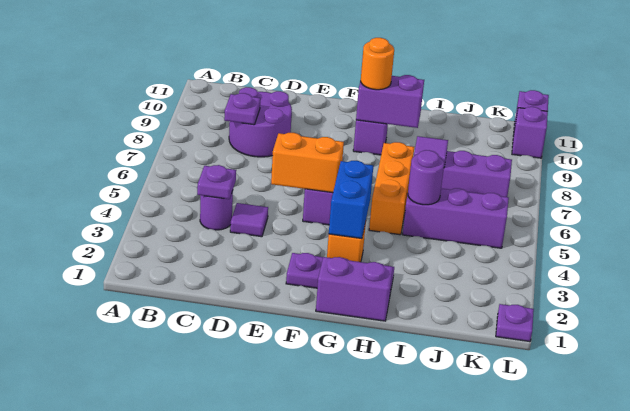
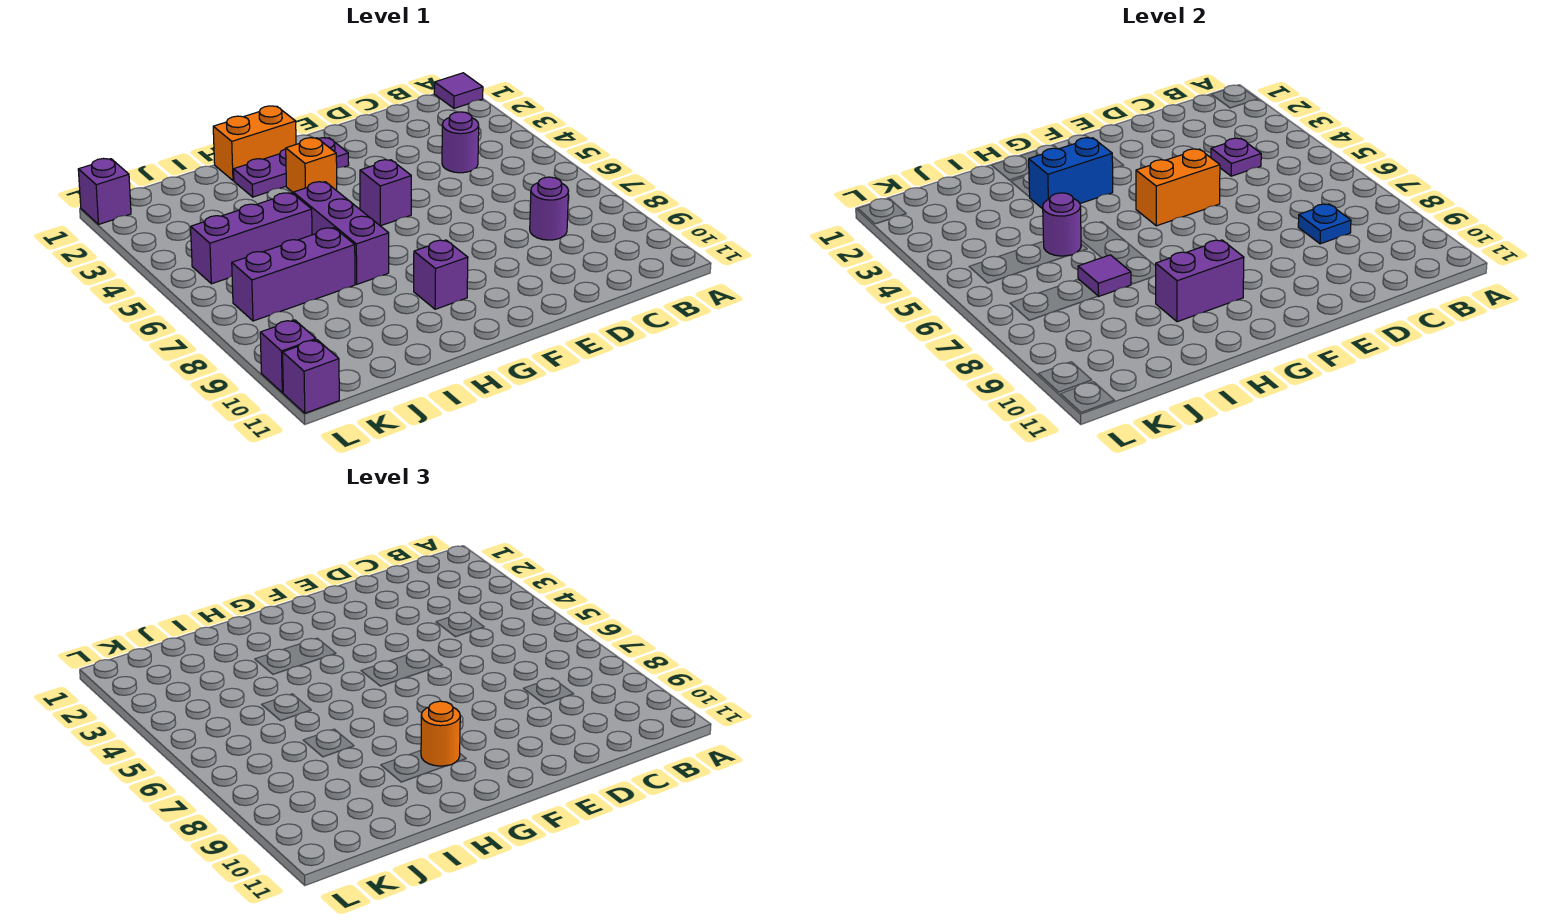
purple 2x2 round brick [229,87,292,157] -> purple 1x1 round brick [530,177,568,240]
purple 1x1 plate [224,93,260,125] -> blue 1x1 plate [1298,204,1351,244]
purple 1x1 tile [230,203,268,237] -> purple 1x1 tile moved to [434,73,483,108]
purple 1x2 brick [316,257,393,321] -> orange 1x2 brick [213,106,296,181]
blue 1x2 brick [329,161,373,239] -> blue 1x2 brick turned to [1029,138,1113,209]
orange 1x3 brick [369,142,414,235] -> purple 1x3 brick [293,182,389,284]
purple 1x1 plate [496,304,534,342] -> purple 1x1 brick [78,159,131,224]

